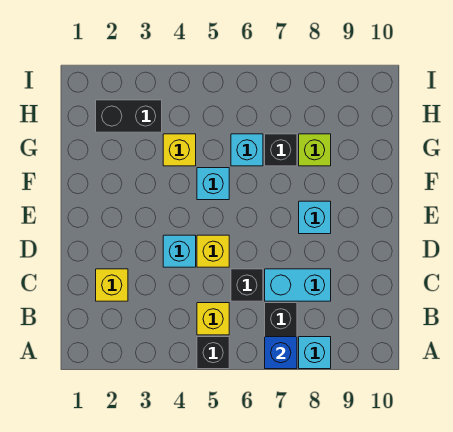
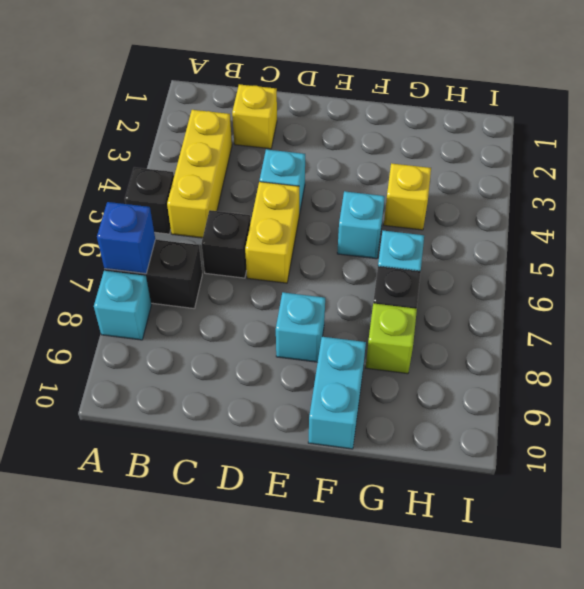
yellow 1x1 brick [197,303,229,335] -> yellow 1x3 brick [167,110,232,238]
cyan 1x2 brick [265,269,331,301] -> cyan 1x2 brick moved to [308,337,366,449]
yellow 1x1 brick [197,235,229,267] -> yellow 1x2 brick [245,182,299,283]
black 1x2 brick [96,100,162,132] -> none

